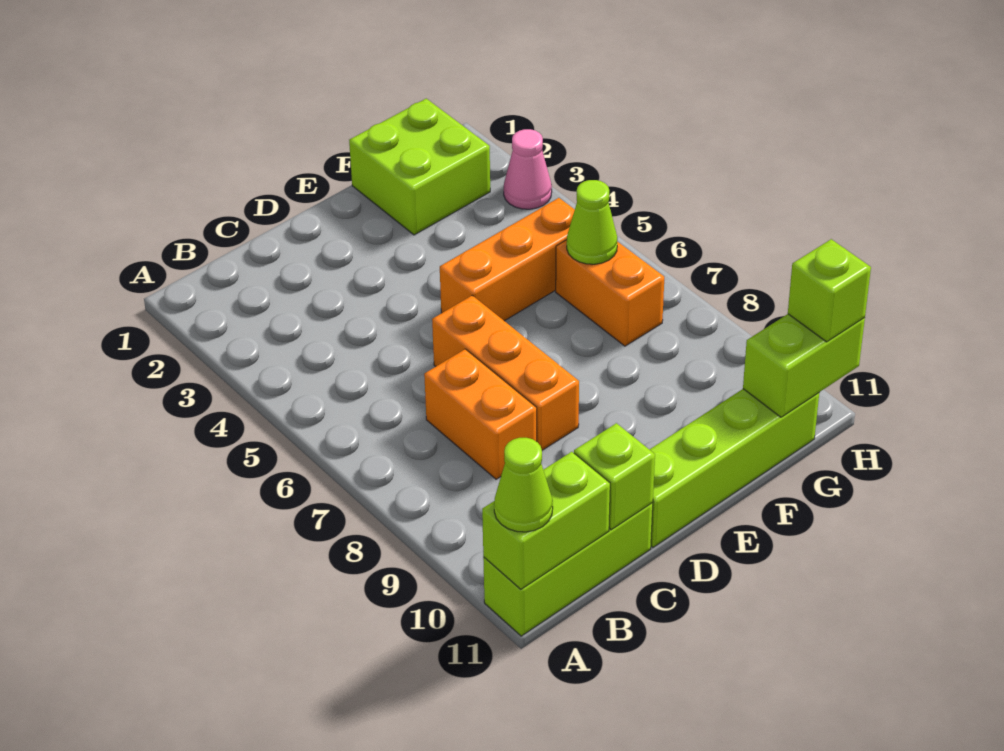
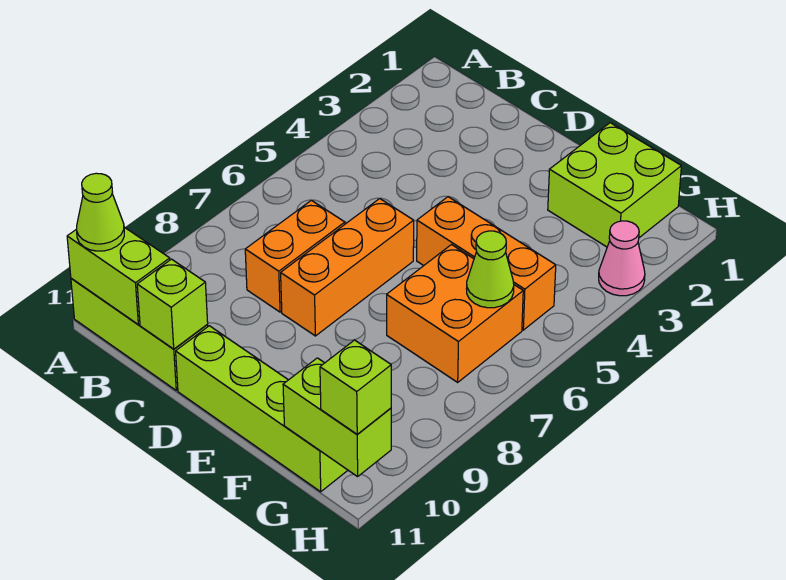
orange 1x2 brick [556,240,664,346] -> orange 2x2 brick [387,245,523,382]

